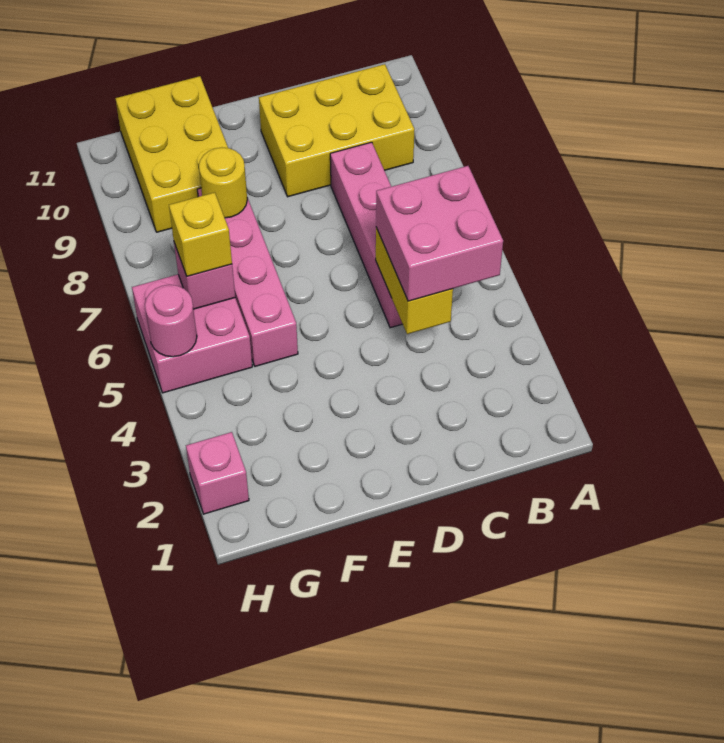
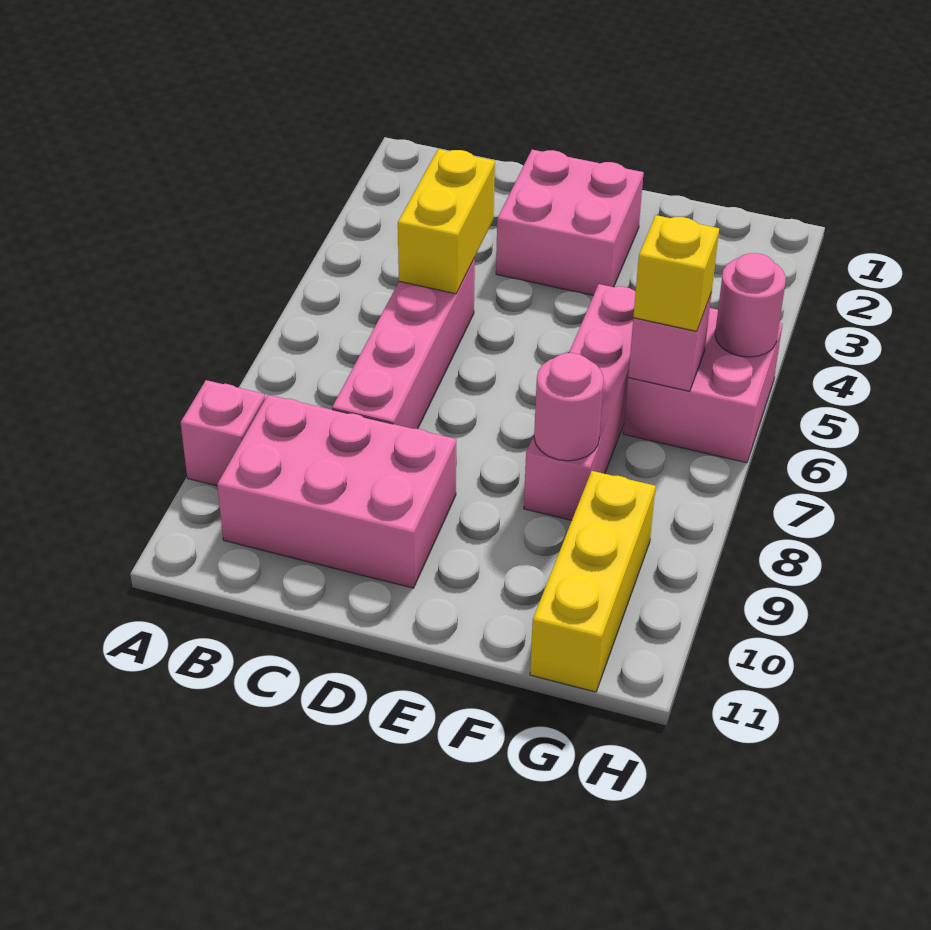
pink 2x2 brick [376,166,503,301] -> pink 2x2 brick moved to [496,150,644,295]
yellow 2x3 brick [259,64,414,197] -> pink 2x3 brick [217,395,456,588]
yellow 1x1 round brick [199,147,247,218] -> pink 1x1 round brick [534,353,604,461]
yellow 2x3 brick [115,76,228,232] -> yellow 1x3 brick [530,471,656,692]
pink 1x1 brick [186,432,249,514] -> pink 1x1 brick moved to [181,380,265,486]

